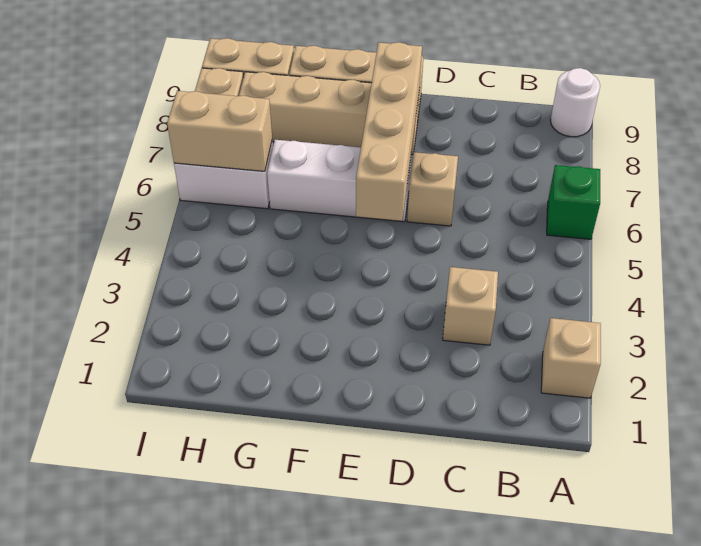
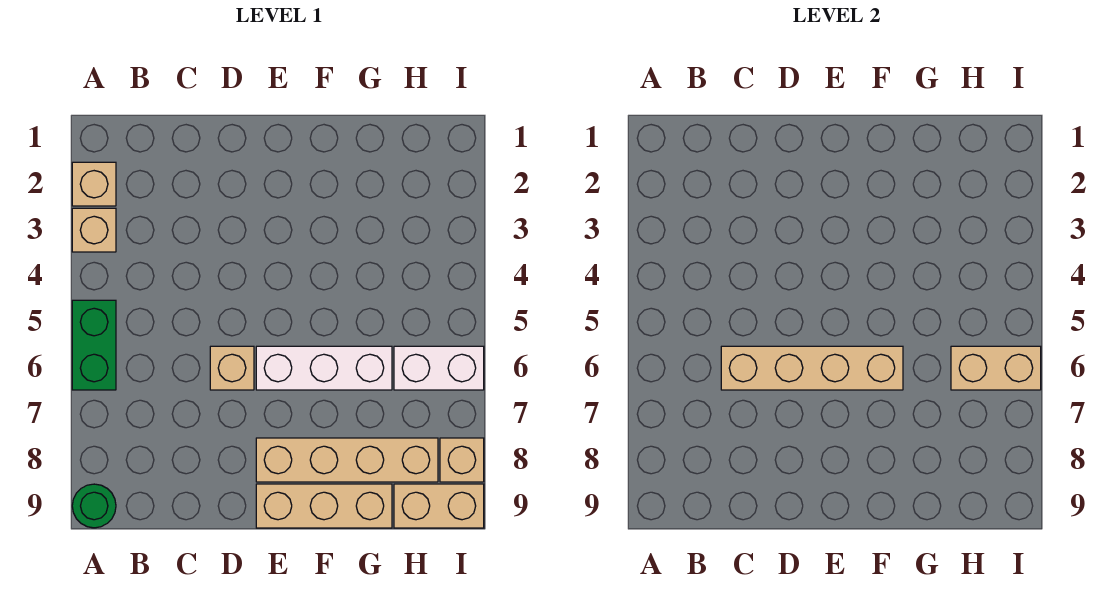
green 1x1 brick [547,165,600,239] -> green 1x2 brick [72,300,116,390]
white 1x1 round brick [551,68,600,137] -> green 1x1 round brick [72,484,116,528]
tan 1x1 brick [443,267,498,345] -> tan 1x1 brick moved to [72,208,116,252]
tan 1x4 brick [356,42,422,221] -> tan 1x4 brick turned to [721,346,903,390]

